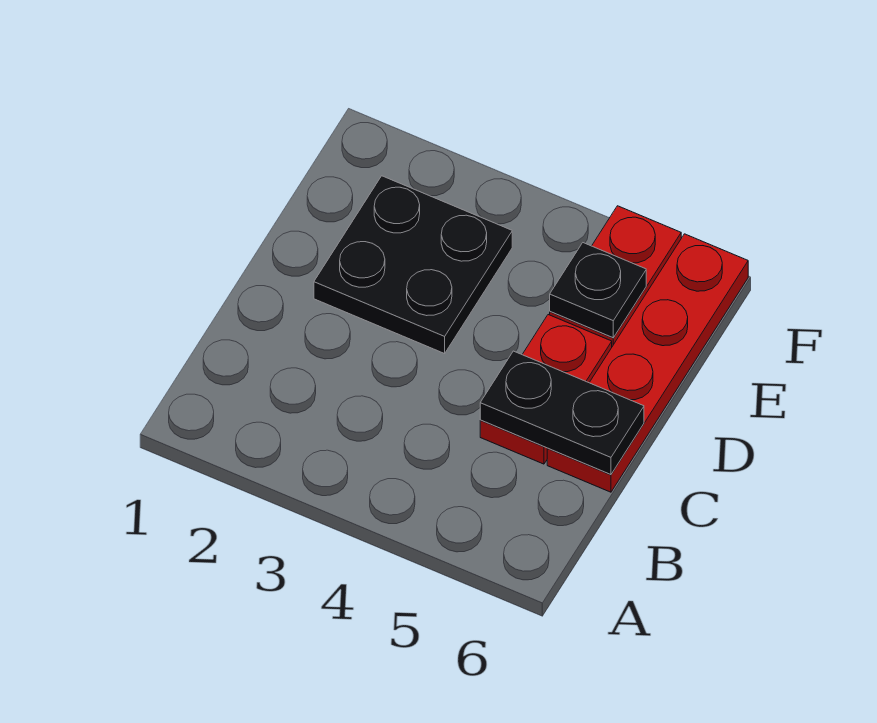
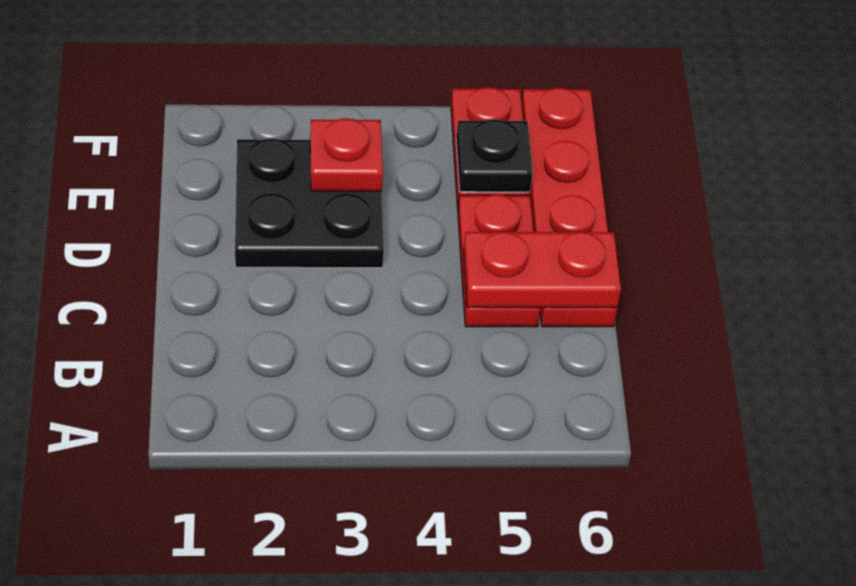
black 1x2 plate [480,351,644,475] -> red 1x2 plate [464,232,621,308]
none -> red 1x1 plate [310,118,383,191]

